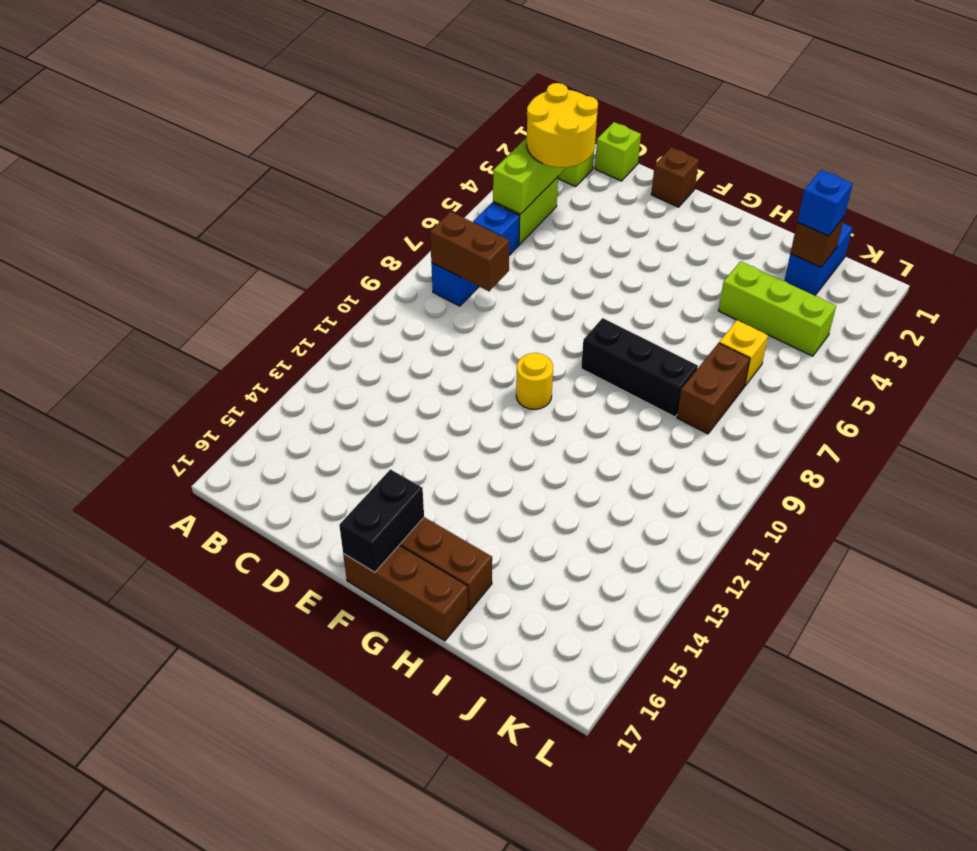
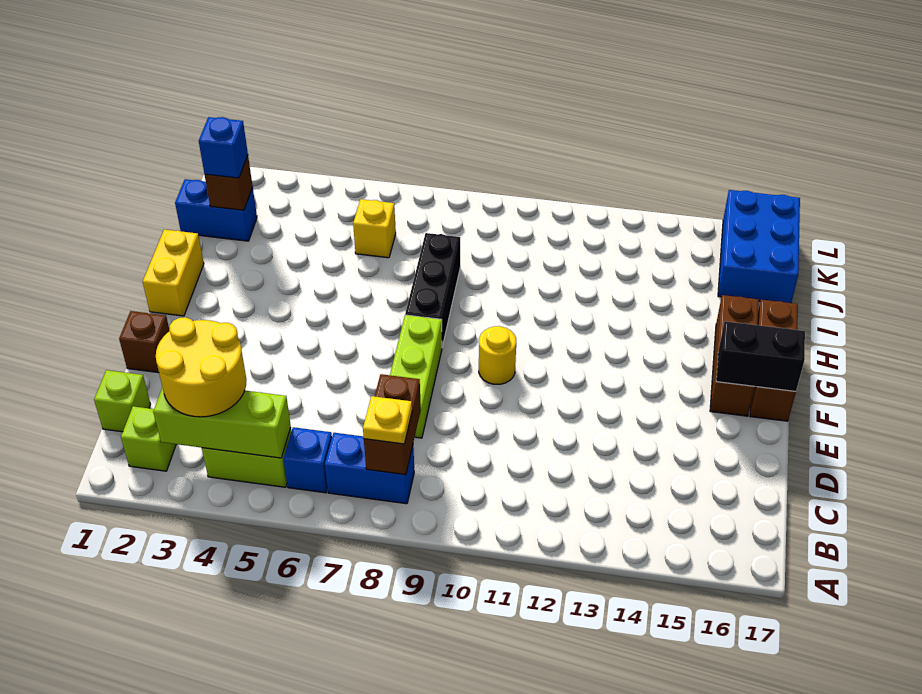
none -> yellow 1x1 plate [363,396,412,444]
none -> yellow 1x2 brick [143,230,204,316]
lime 1x3 brick [718,261,836,356] -> lime 1x3 brick moved to [390,315,442,438]
brown 1x2 brick [677,343,750,434] -> none
none -> blue 2x3 brick [718,190,800,303]

